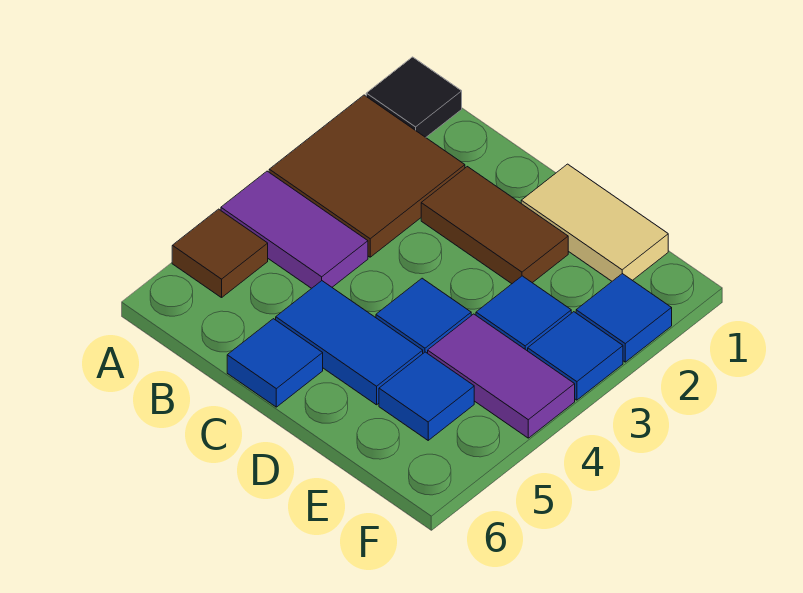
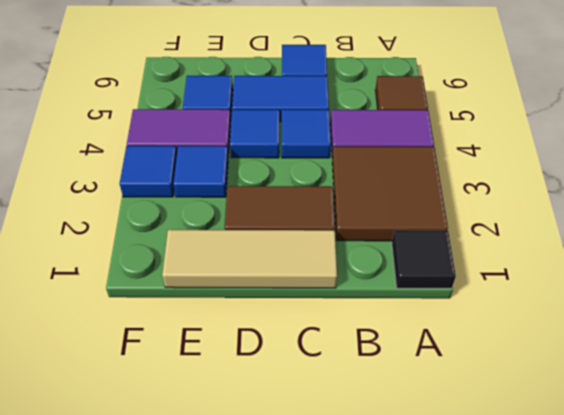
tan 1x2 tile [521,164,668,281] -> tan 1x3 tile [162,230,337,288]
blue 1x1 tile [576,274,672,362] -> blue 1x1 tile moved to [282,110,331,158]

